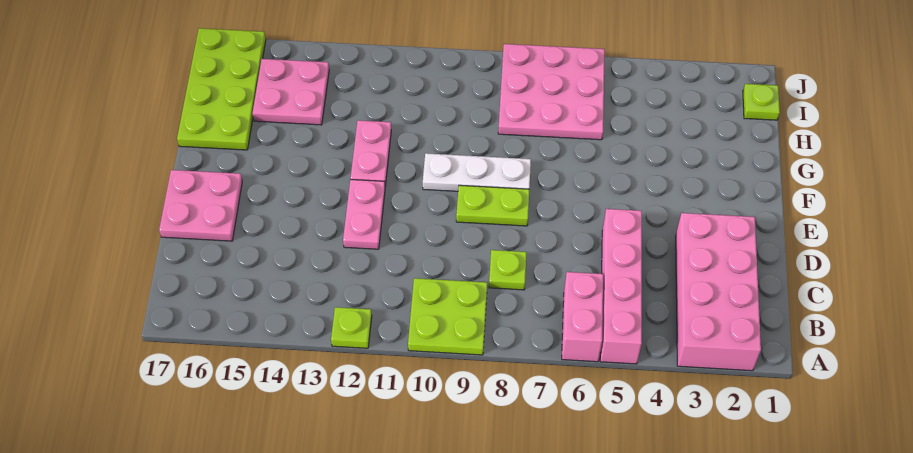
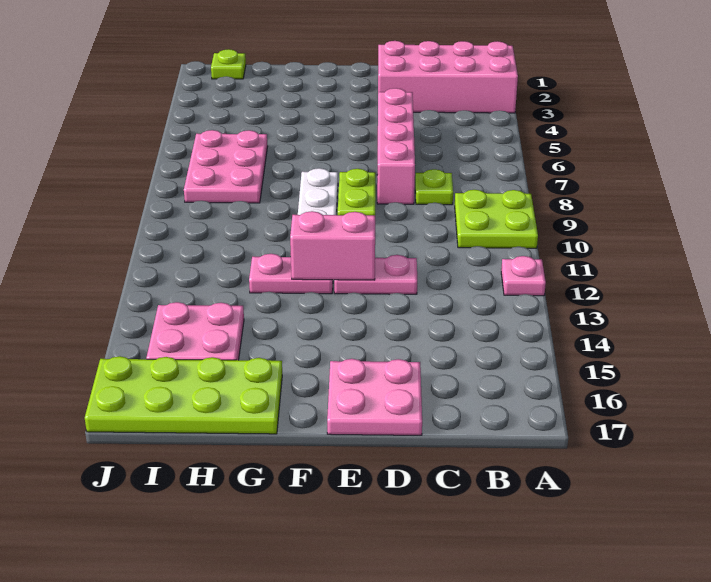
pink 1x4 brick [600,209,642,364] -> pink 1x4 brick turned to [377,88,415,204]
pink 1x2 brick [562,272,603,362] -> pink 1x2 brick moved to [290,211,375,280]
lime 1x1 plate [331,307,372,348] -> pink 1x1 plate [501,256,546,296]
pink 3x3 plate [498,44,605,140] -> pink 2x3 plate [184,130,268,203]

